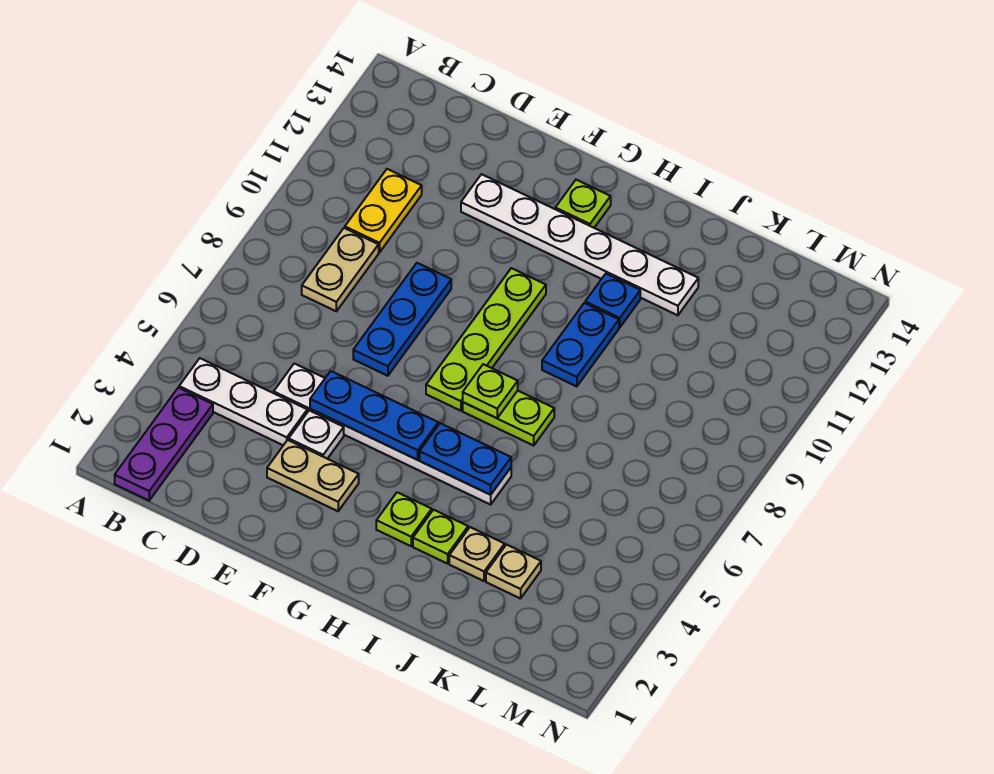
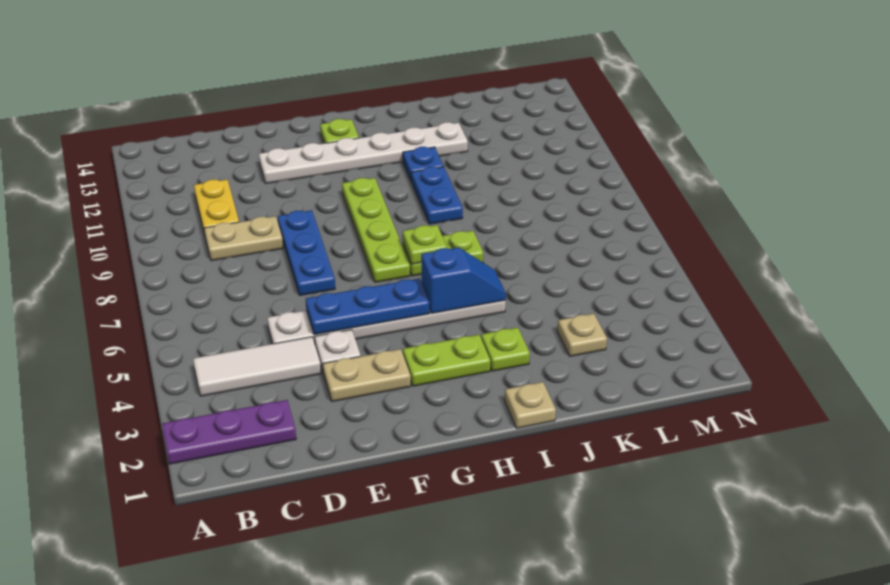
purple 1x3 plate [115,388,213,501] -> purple 1x3 plate turned to [162,400,296,464]
white 1x3 plate [179,358,307,445] -> white 1x3 tile [193,337,321,396]
tan 1x2 plate [302,228,379,311] -> tan 1x2 plate turned to [204,216,283,261]
lime 1x1 plate [376,492,432,546] -> lime 1x2 plate [403,335,490,386]
blue 1x2 plate [420,423,511,495] -> blue 1x2 slope [421,247,506,313]
tan 1x1 plate [449,527,505,581] -> tan 1x1 plate moved to [505,382,556,428]

